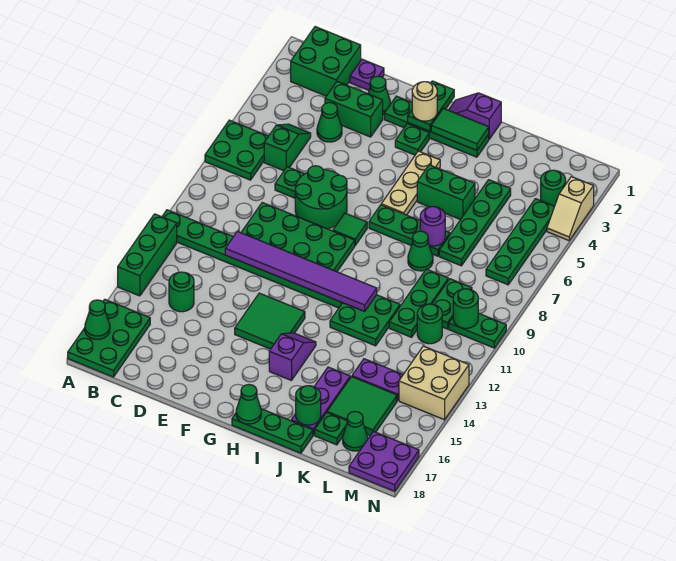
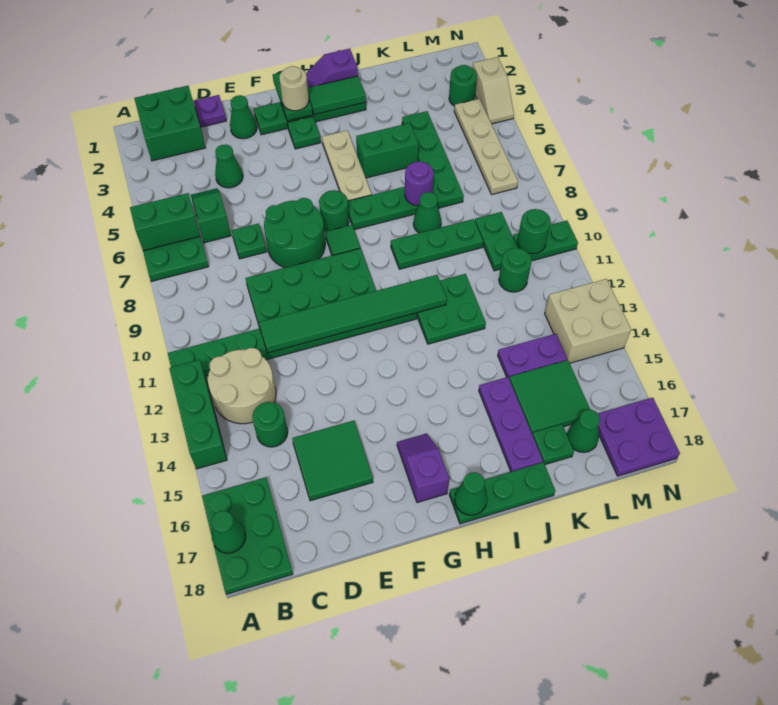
none -> tan 2x2 round brick [208,348,276,424]
green 1x2 brick [325,82,383,137] -> green 1x2 brick moved to [130,193,200,251]
purple 1x6 tile [225,231,377,311] -> green 1x6 tile [259,275,447,353]
green 2x2 tile [235,293,305,349] -> green 2x2 tile moved to [292,421,373,501]
purple 1x2 slope [269,333,316,381] -> purple 1x2 slope moved to [397,433,449,503]
green 1x1 round brick [296,386,321,425] -> green 1x1 round brick moved to [319,190,349,231]
green 1x3 plate [389,269,448,337] -> green 1x3 plate turned to [391,219,483,269]
green 1x4 plate [486,199,554,285] -> tan 1x4 plate [454,99,518,195]

